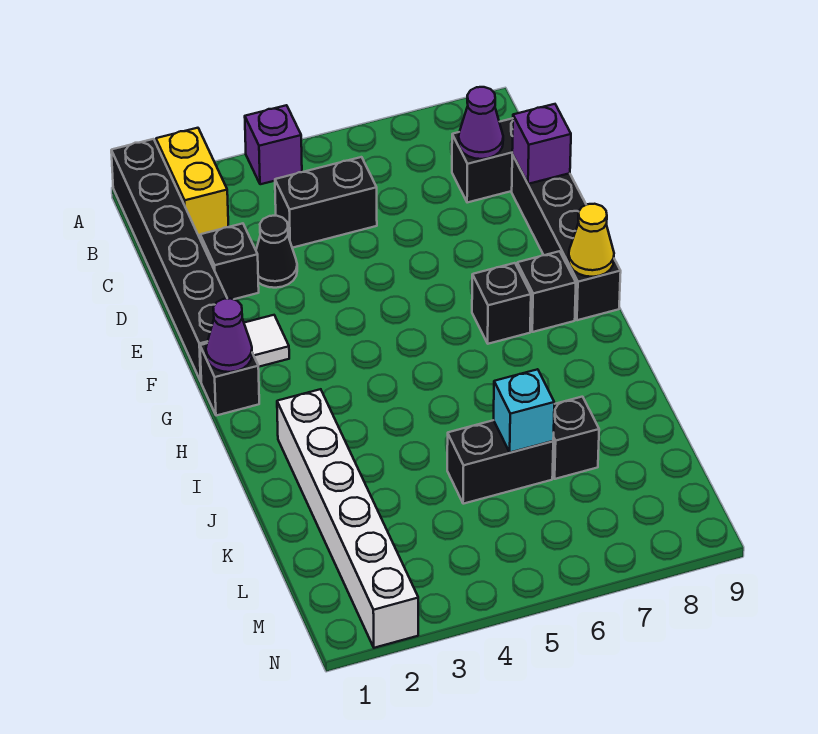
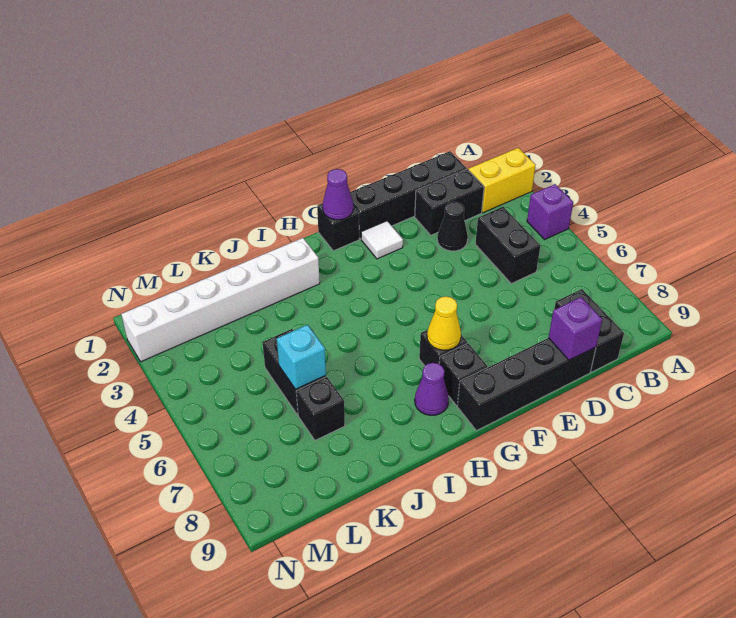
black 1x6 brick [111,139,227,381] -> black 1x4 brick [350,151,467,239]
purple 1x1 cone [459,87,503,159] -> purple 1x1 cone moved to [415,363,449,415]
black 1x1 brick [200,223,259,299] -> black 1x2 brick [415,169,484,235]
yellow 1x1 cone [569,204,614,277] -> yellow 1x1 cone moved to [427,296,461,350]

